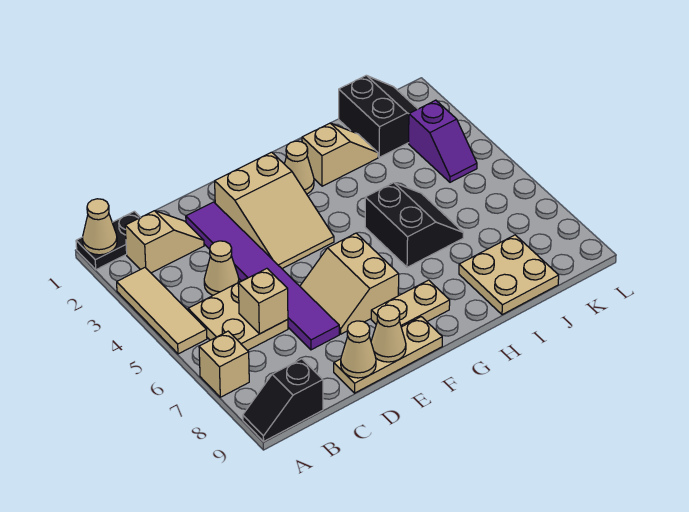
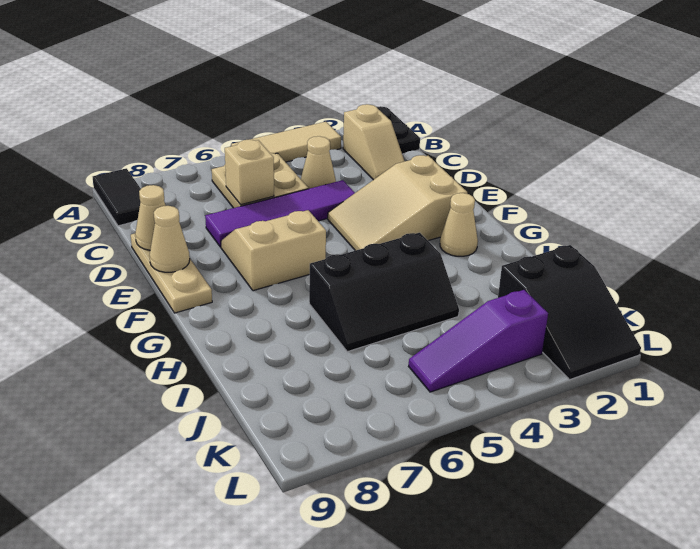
tan 1x1 cone [82,199,117,255] -> none
tan 1x1 brick [199,331,249,397] -> none
black 1x2 slope [243,359,323,441] -> black 1x2 tile [93,168,141,226]
purple 1x6 tile [186,202,339,350] -> purple 1x4 tile [205,180,355,247]
tan 1x2 plate [371,280,450,327] -> none
tan 1x2 slope [302,123,378,186] -> none
black 2x2 slope [365,183,463,267] -> black 2x3 slope [309,233,459,352]
tan 2x2 plate [459,235,559,315] -> none
black 2x2 slope [339,75,417,157] -> black 2x3 slope [498,245,641,380]
purple 1x2 slope [409,100,477,182] -> purple 1x3 slope [409,290,548,392]

